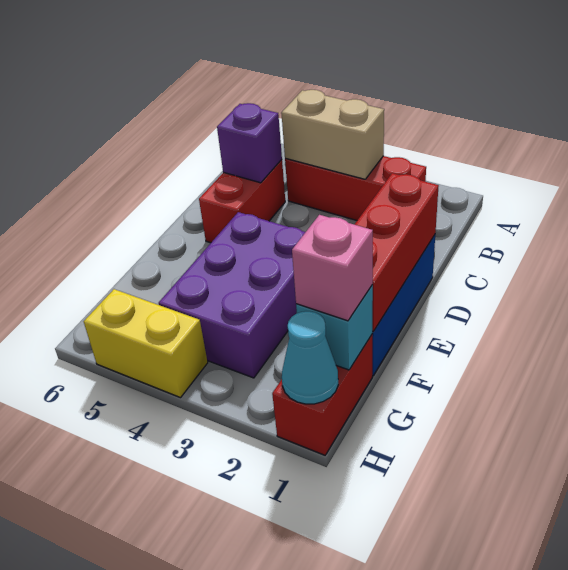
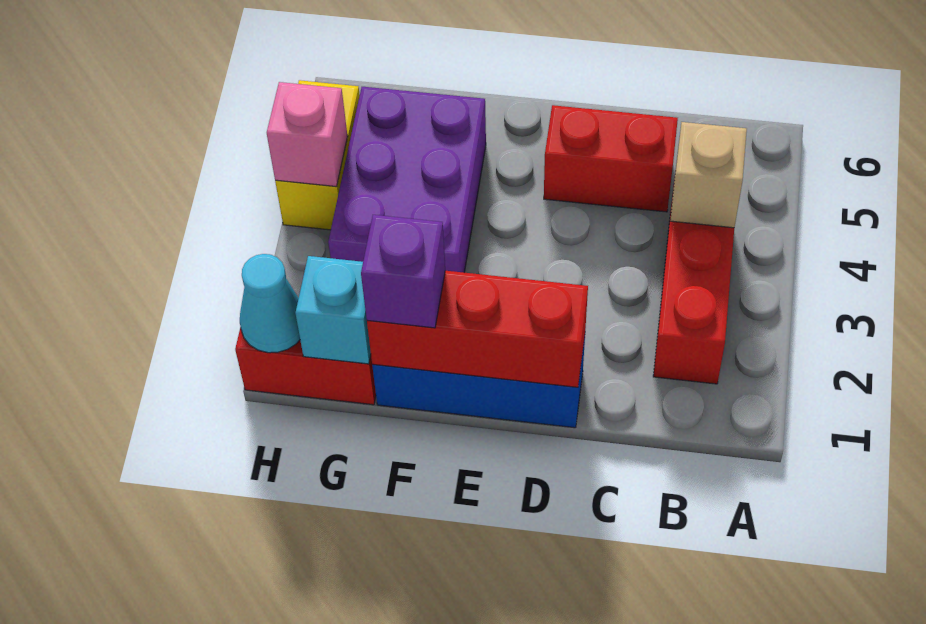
tan 1x2 brick [281,90,384,179] -> tan 1x1 brick [670,122,747,228]
purple 1x1 brick [217,103,282,183] -> purple 1x1 brick moved to [361,215,445,328]
purple 2x3 brick [159,212,305,378] -> purple 2x3 brick turned to [328,87,486,272]
pink 1x1 brick [292,215,373,321] -> pink 1x1 brick moved to [267,82,348,187]

